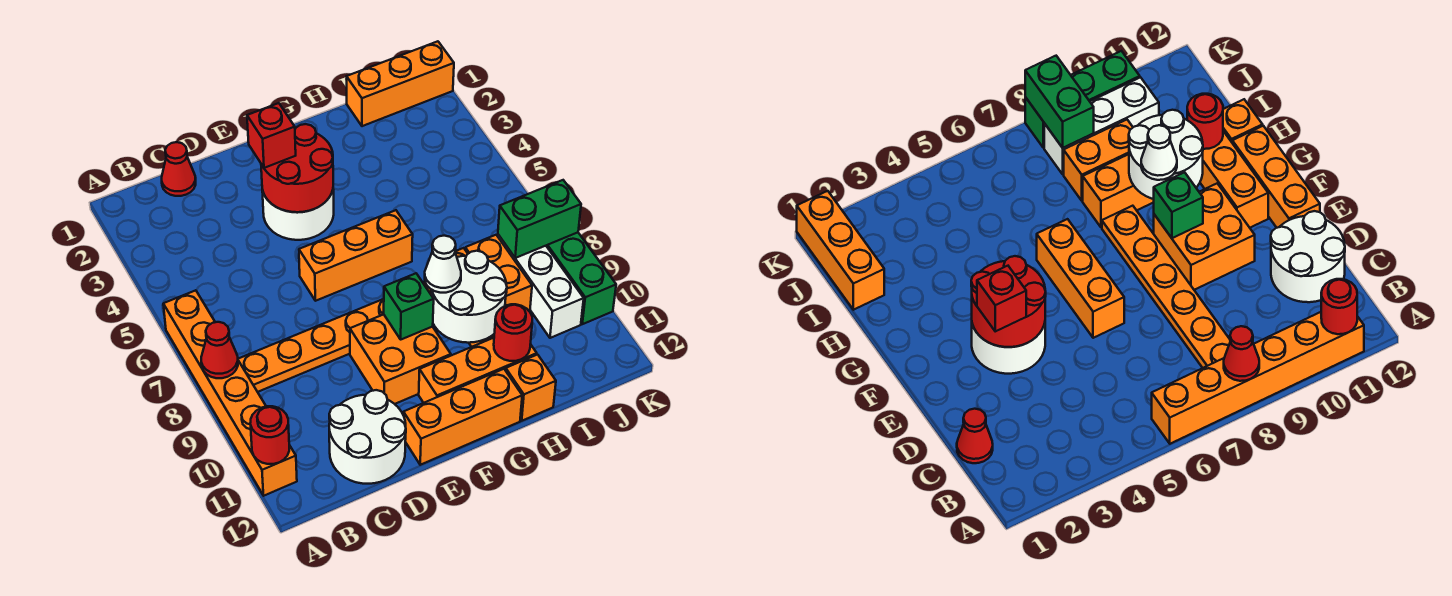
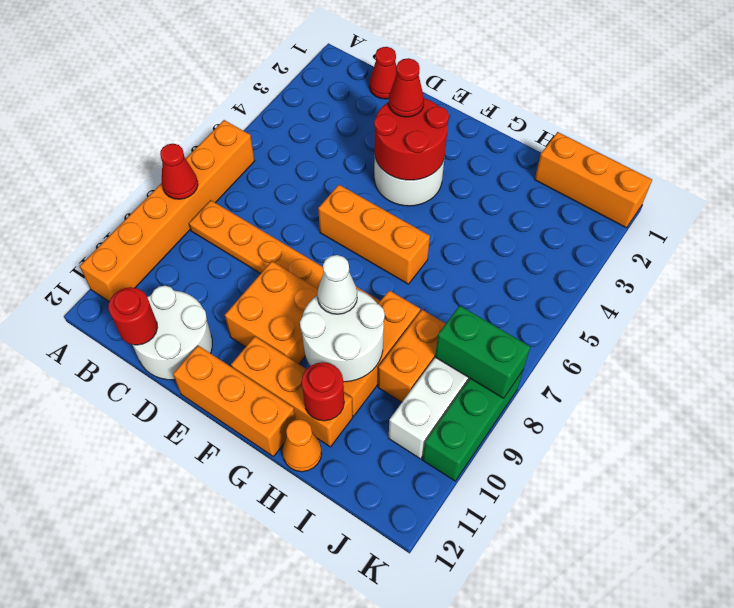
red 1x1 round brick [250,406,289,464] -> red 1x1 round brick moved to [108,287,158,345]
red 1x1 brick [247,103,296,168] -> red 1x1 cone [389,58,424,117]
green 1x1 brick [384,273,434,339] -> none
orange 1x1 brick [506,355,556,421] -> orange 1x1 cone [282,419,322,472]

